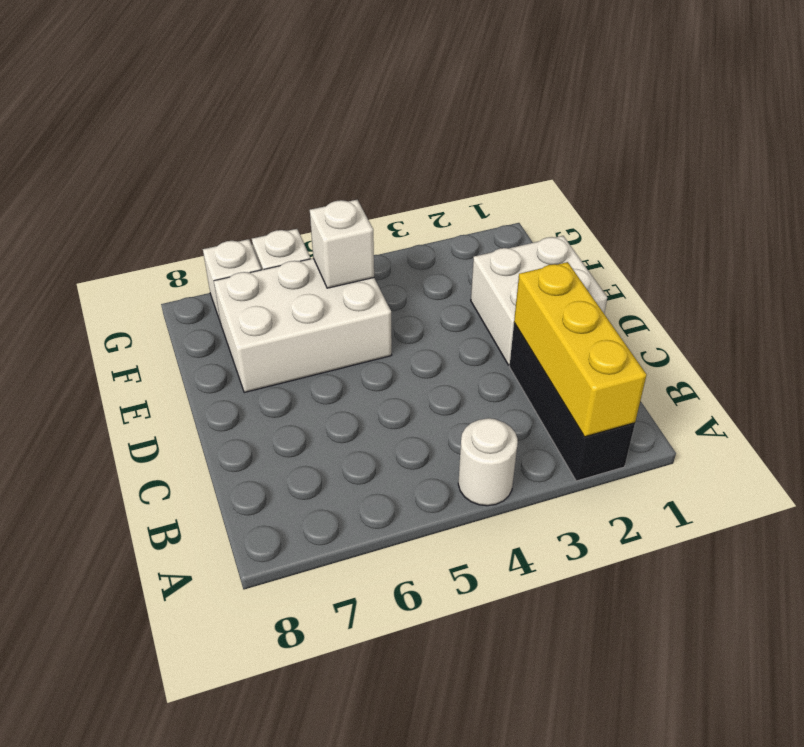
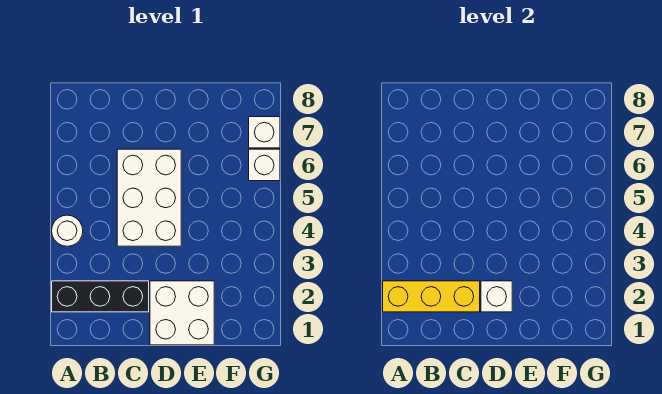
white 2x3 brick [214,258,392,393] -> white 2x3 brick moved to [117,149,181,246]
white 1x1 brick [310,200,374,288] -> white 1x1 brick moved to [481,281,512,312]

